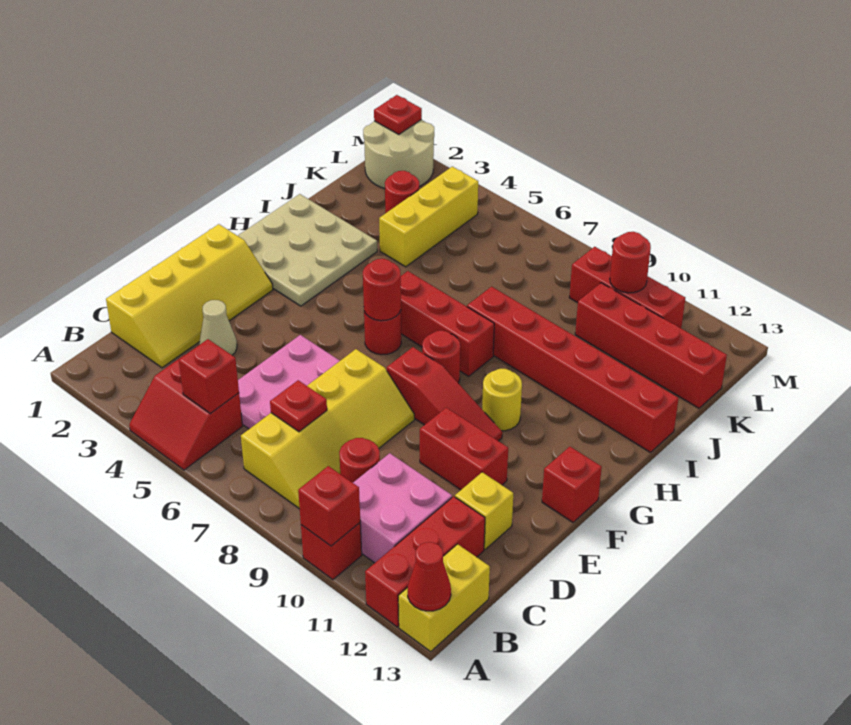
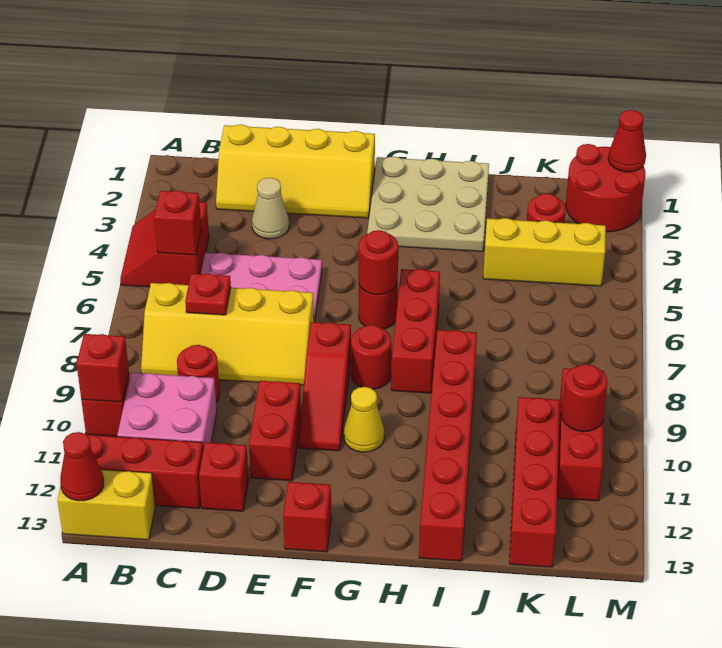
yellow 1x1 brick [455,472,513,549] -> red 1x1 brick [199,442,249,511]
yellow 1x1 round brick [482,369,522,431] -> yellow 1x1 cone [344,387,384,452]
tan 2x2 round brick [363,120,434,189] -> red 2x2 round brick [566,144,645,232]
red 1x1 plate [374,95,422,134] -> red 1x1 cone [608,110,646,172]

